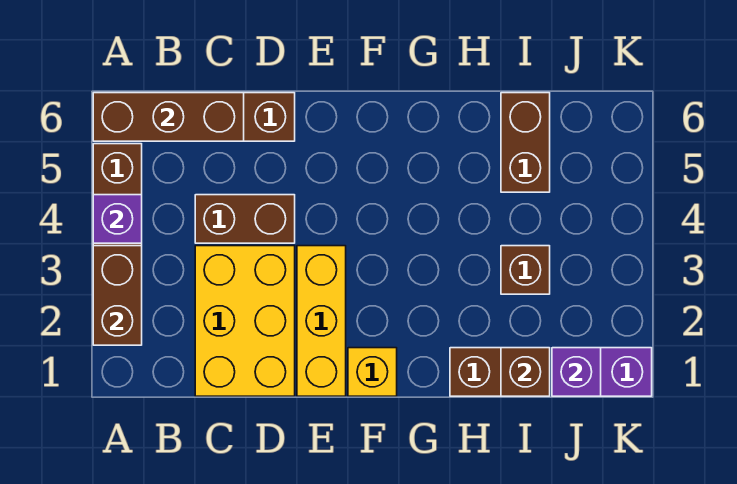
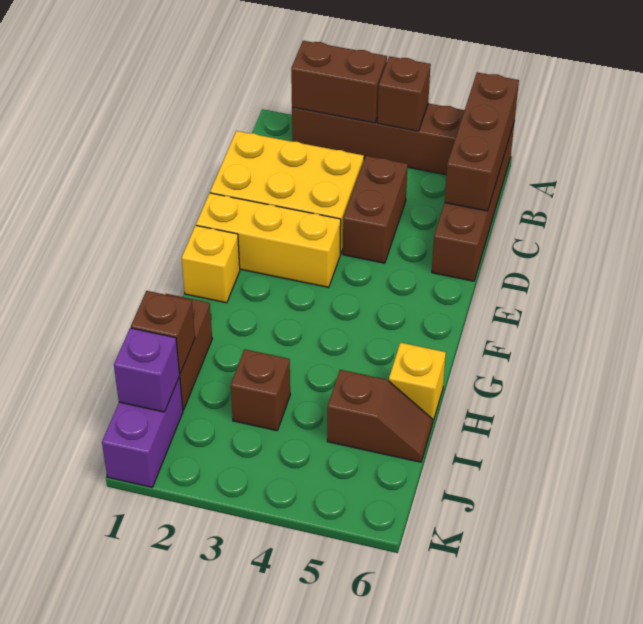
purple 1x1 brick [93,195,142,243] -> brown 1x1 brick [377,56,431,131]
none -> yellow 1x1 brick [389,343,446,423]
brown 1x2 brick [501,93,550,192] -> brown 1x2 slope [327,370,433,462]

